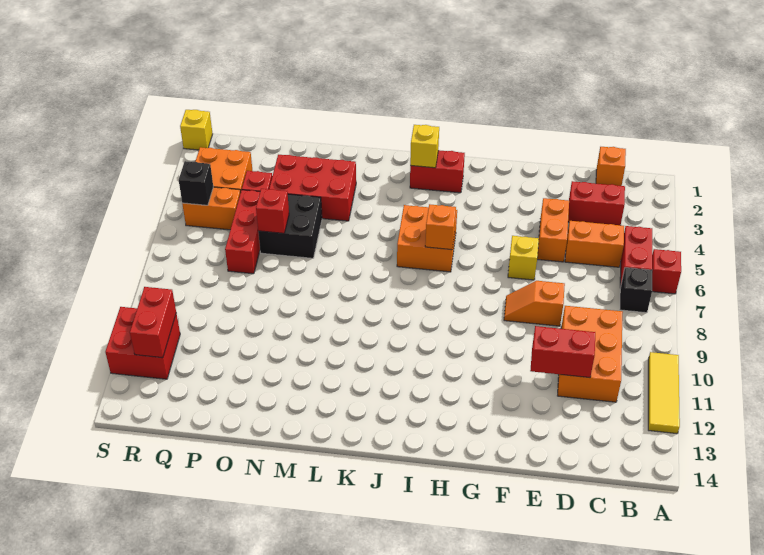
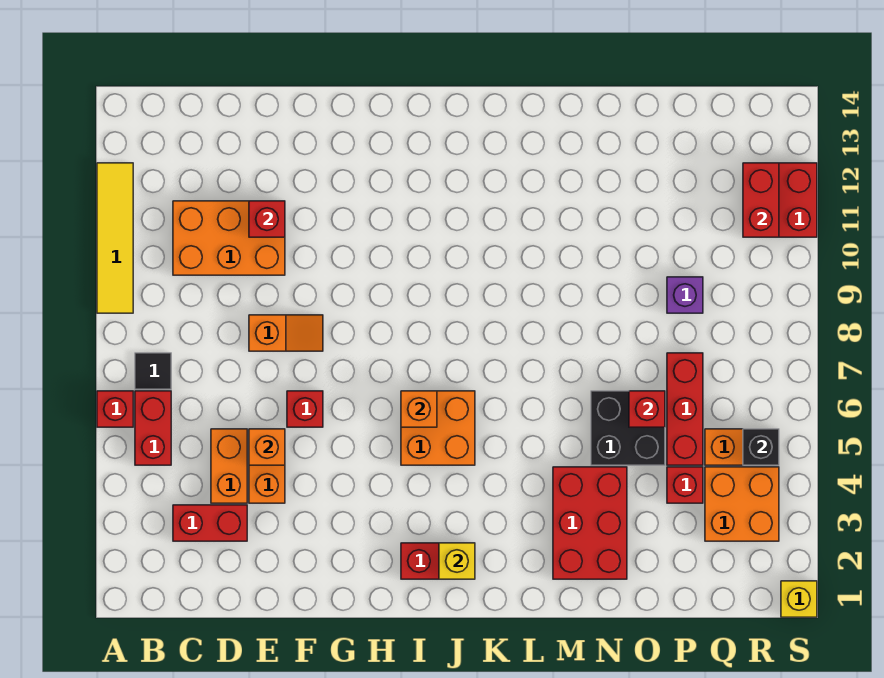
yellow 1x3 tile [648,352,680,434] -> yellow 1x4 tile [97,163,133,313]
black 1x1 brick [620,268,652,313] -> black 1x1 tile [135,353,171,389]
orange 1x1 brick [596,147,626,186] -> orange 1x1 brick moved to [249,429,285,465]
orange 1x2 brick [565,221,624,267] -> orange 1x2 brick turned to [211,429,247,503]
orange 2x3 brick [558,306,623,402] -> orange 2x3 brick turned to [173,201,285,275]
red 1x2 brick [530,326,595,378] -> red 1x1 brick [249,201,285,237]
yellow 1x1 brick [508,236,539,280] -> red 1x1 brick [287,391,323,427]
red 2x3 brick [269,155,356,221] -> red 2x3 brick turned to [553,467,627,579]
none -> purple 1x1 brick [667,277,703,313]

